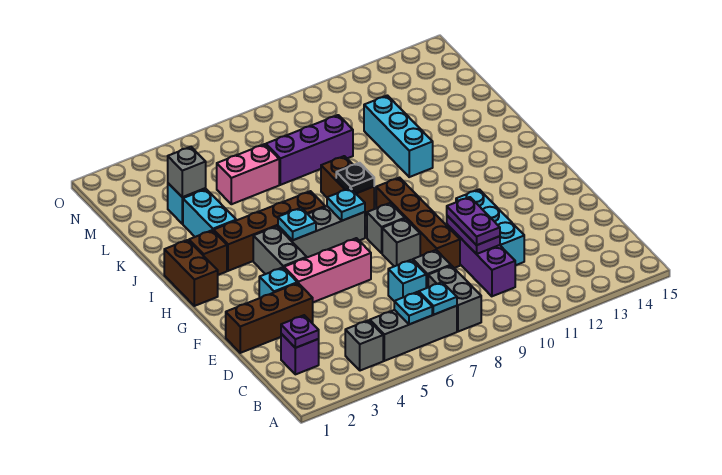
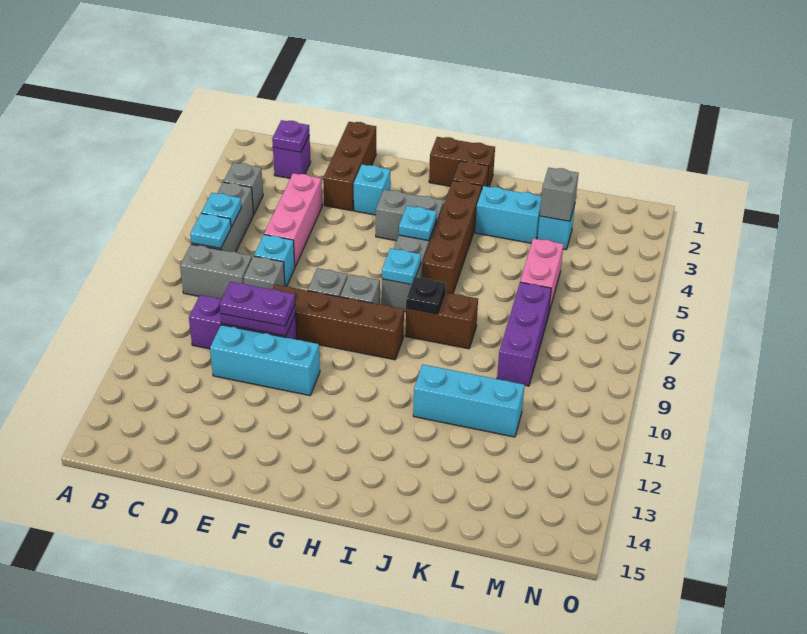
pink 1x3 brick [284,238,371,302] -> pink 1x3 brick moved to [264,173,322,266]

